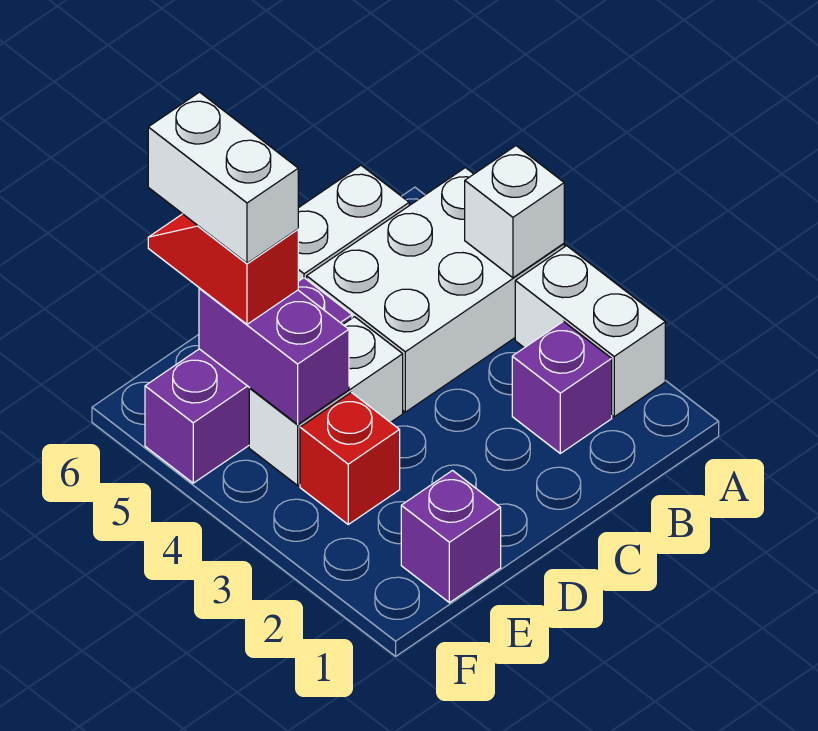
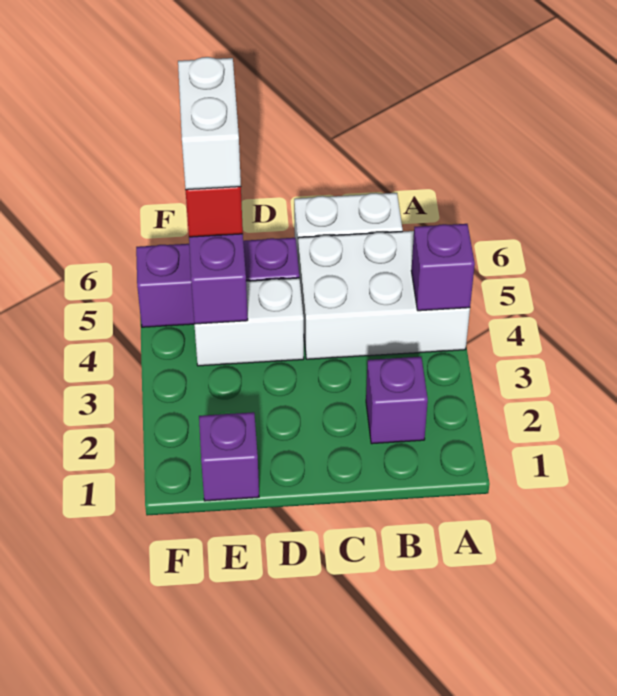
white 1x2 brick [515,246,665,417] -> none
white 1x1 brick [465,146,564,278] -> purple 1x1 brick [411,224,475,311]
red 1x1 brick [300,392,400,524] -> none

